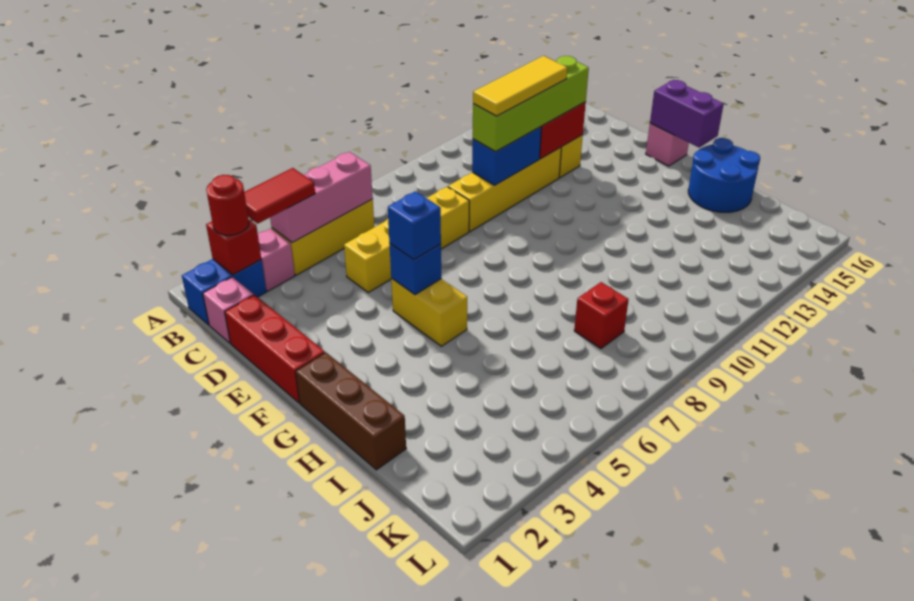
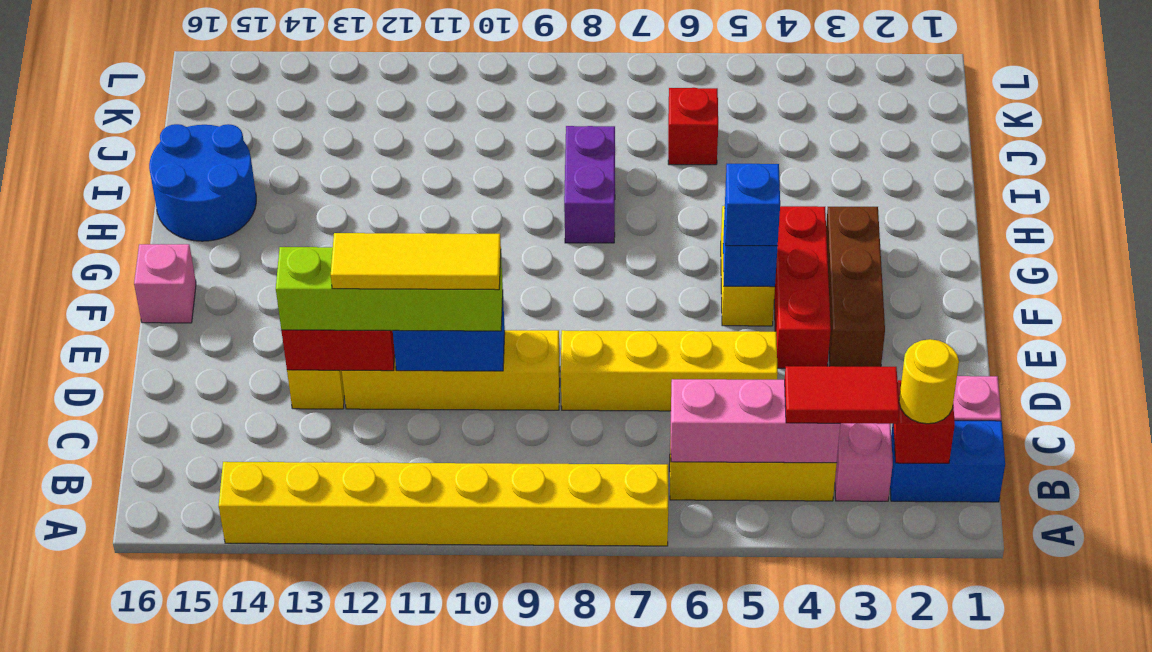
none -> yellow 1x8 brick [219,462,668,546]
red 1x1 round brick [206,175,249,235] -> yellow 1x1 round brick [899,339,959,424]
red 1x3 brick [225,295,325,403] -> red 1x3 brick moved to [774,206,831,368]
purple 1x2 brick [650,80,724,147] -> purple 1x2 brick moved to [564,126,615,243]
brown 1x3 brick [295,352,406,470] -> brown 1x3 brick moved to [826,207,885,367]
red 1x1 brick [574,282,629,349] -> red 1x1 brick moved to [668,88,718,165]

